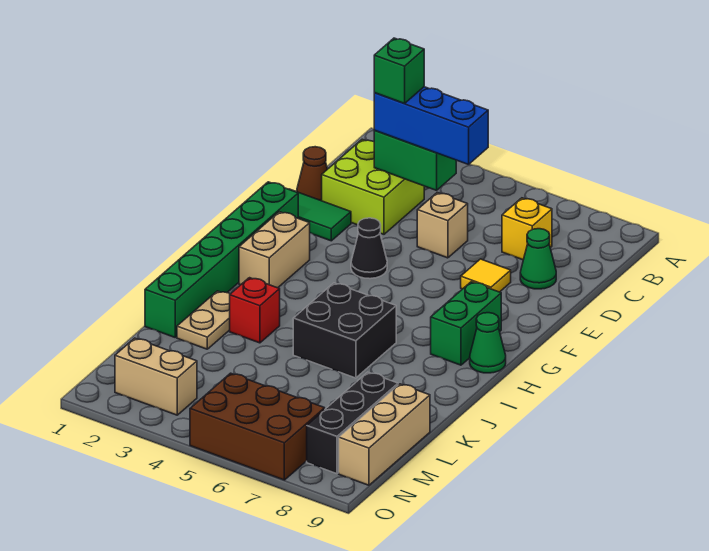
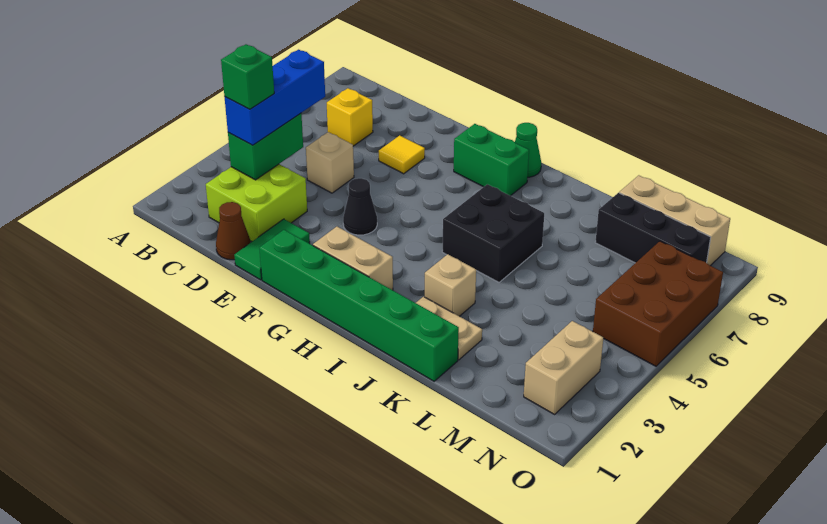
green 1x1 cone [520,229,556,289] -> none
red 1x1 brick [230,278,280,343] -> tan 1x1 brick [425,254,476,316]

